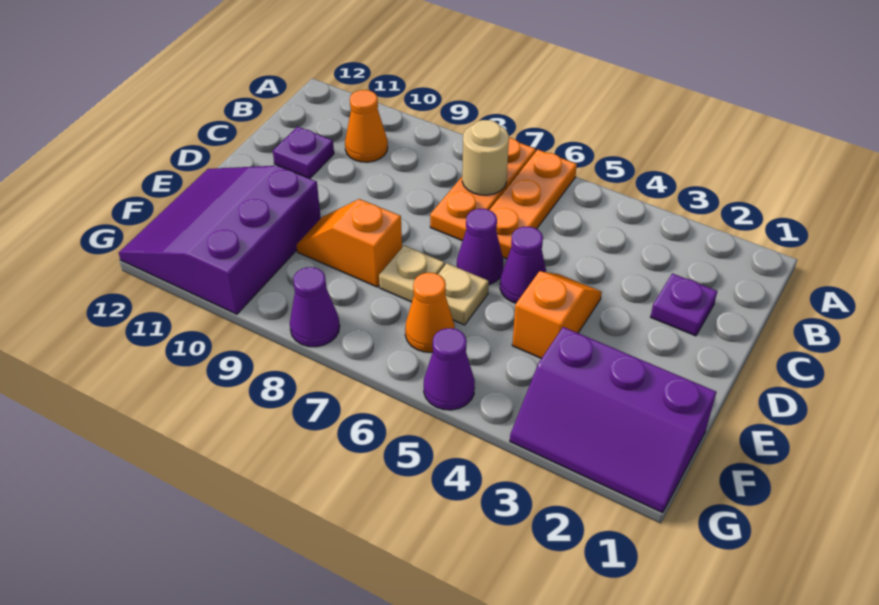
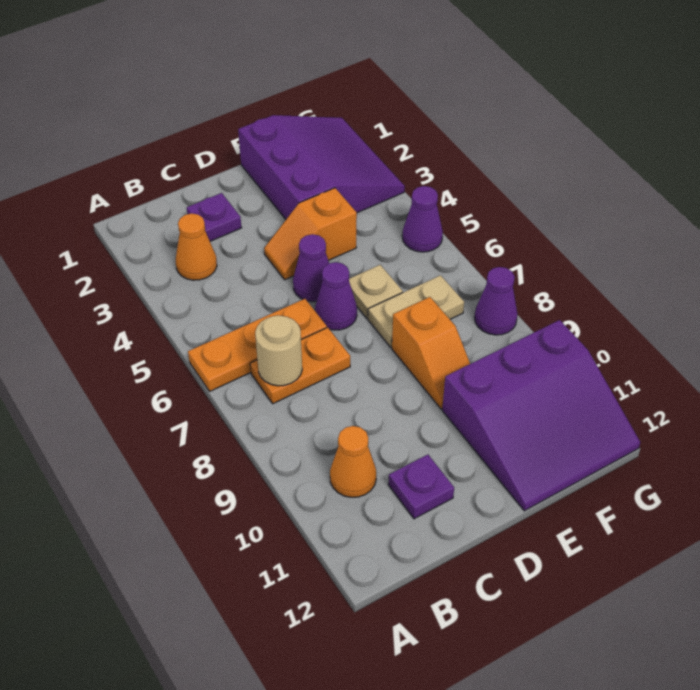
orange 1x3 plate [430,138,536,241] -> orange 1x2 plate [250,327,350,404]
tan 1x1 plate [379,246,445,302] -> tan 1x2 plate [368,275,464,347]
purple 2x3 slope [510,327,716,513] -> purple 3x3 slope [238,115,405,219]
orange 1x1 cone [405,273,455,352] -> orange 1x1 cone moved to [176,213,217,280]

